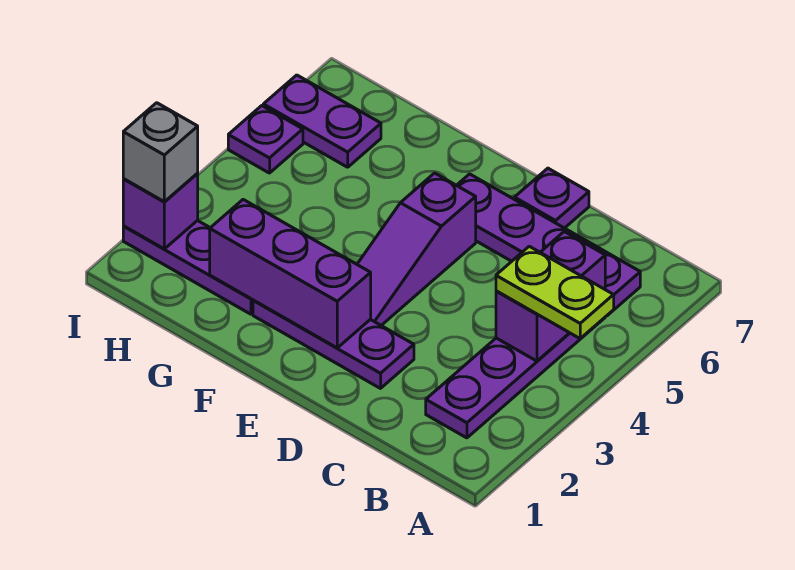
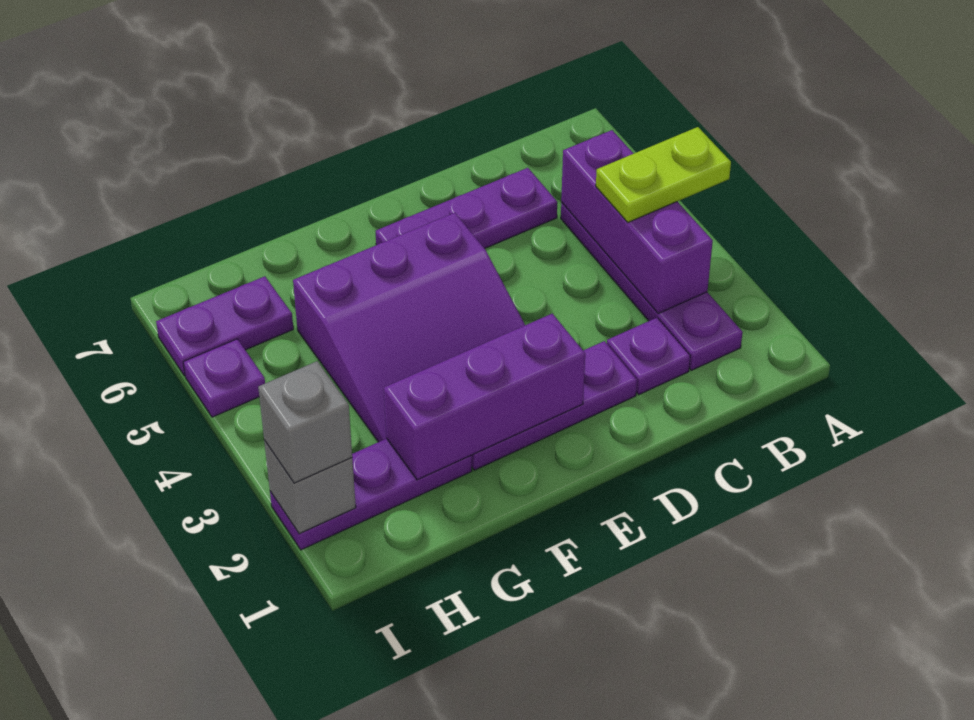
purple 1x2 brick [496,232,605,361] -> purple 1x3 brick [561,130,713,313]
purple 1x4 plate [457,174,640,316] -> purple 1x3 plate [376,168,557,249]
purple 1x1 plate [514,168,589,228] -> purple 1x1 plate moved to [607,318,690,395]
purple 1x3 slope [357,173,476,325] -> purple 3x3 slope [293,213,525,442]
purple 1x1 brick [123,174,198,249] -> grey 1x1 brick [264,440,356,534]

